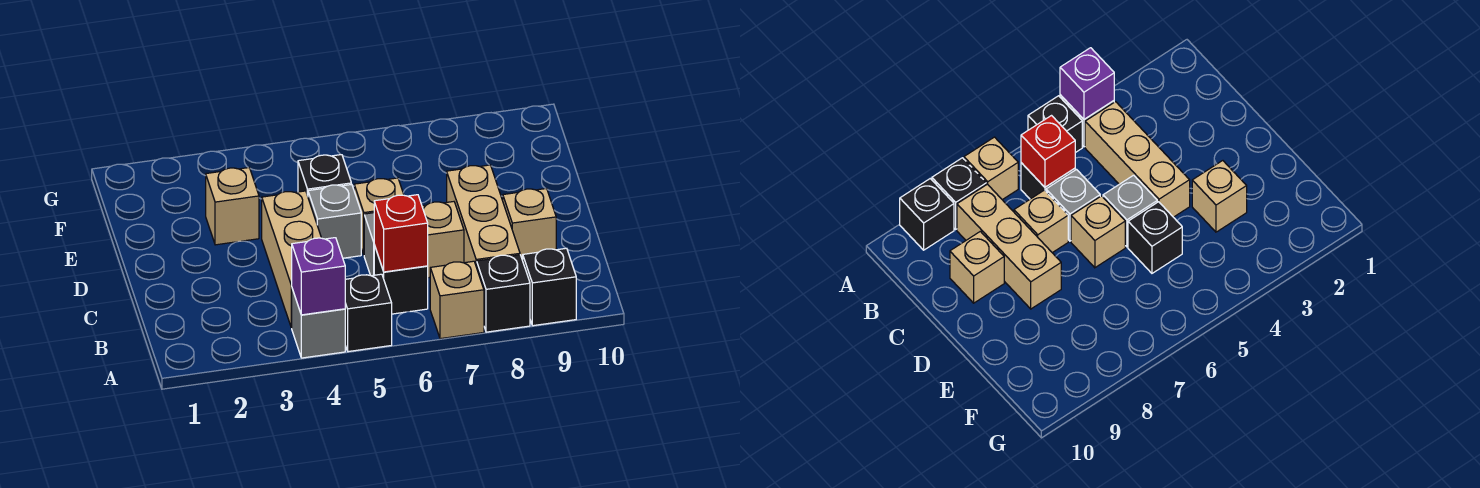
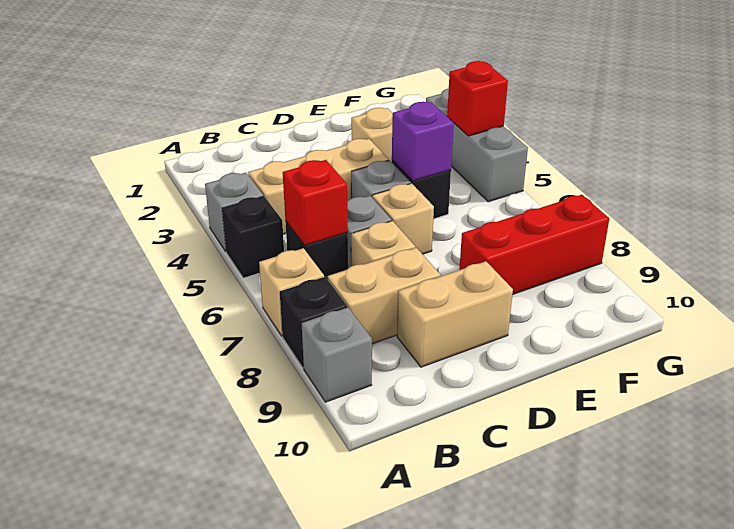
purple 1x1 brick [291,238,345,315] -> purple 1x1 brick moved to [392,102,454,181]
black 1x1 brick [523,248,576,326] -> grey 1x1 brick [302,307,372,402]
tan 1x3 brick [447,165,520,267] -> tan 1x2 brick [327,248,441,344]
tan 1x1 brick [503,189,556,260] -> tan 1x2 brick [397,261,513,367]
none -> red 1x3 brick [459,195,609,295]
none -> grey 1x3 brick [426,89,528,202]
none -> red 1x1 brick [447,61,508,136]

